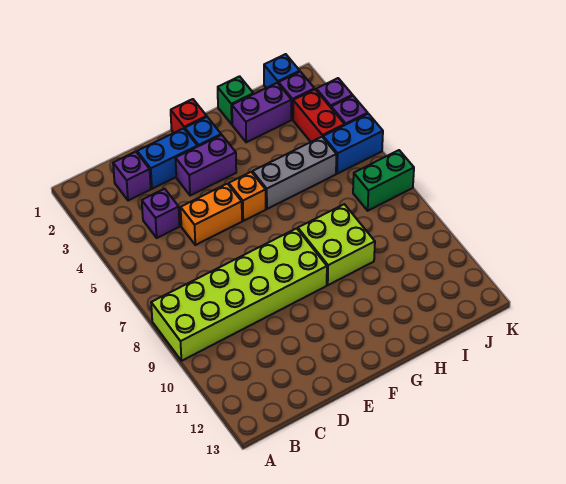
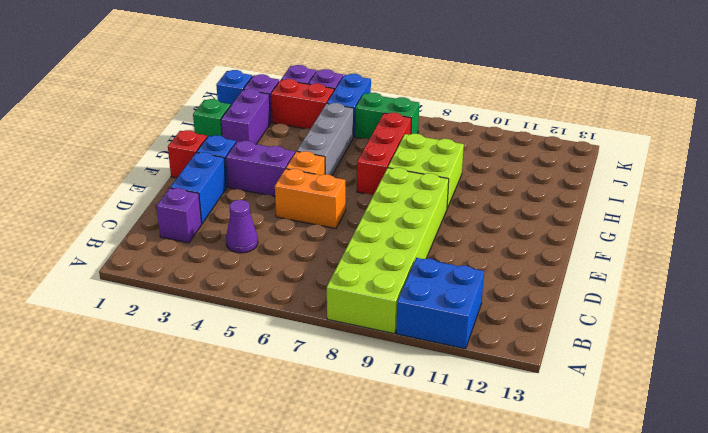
none -> blue 2x2 brick [396,258,484,349]
purple 1x1 brick [142,189,180,238] -> purple 1x1 cone [226,200,258,253]
orange 1x2 brick [181,184,242,245] -> orange 1x2 brick turned to [275,169,346,228]
purple 1x2 brick [175,135,236,196] -> purple 1x2 brick turned to [226,141,295,196]
none -> red 1x3 brick [357,113,411,195]
green 1x2 brick [353,150,414,211] -> green 1x2 brick turned to [355,93,419,139]

